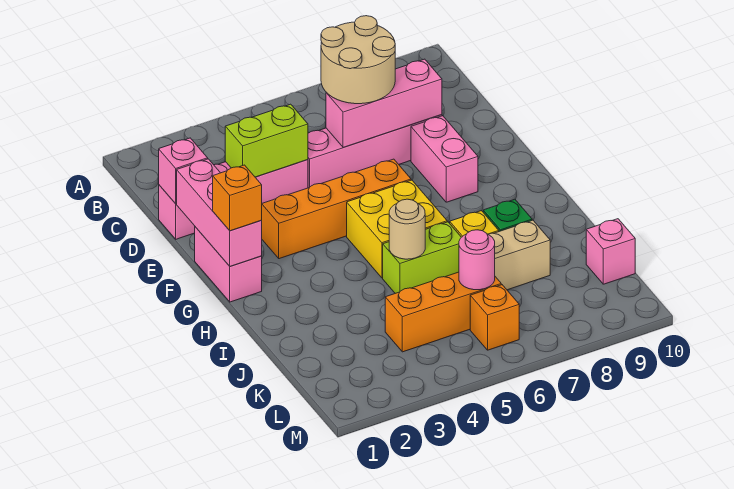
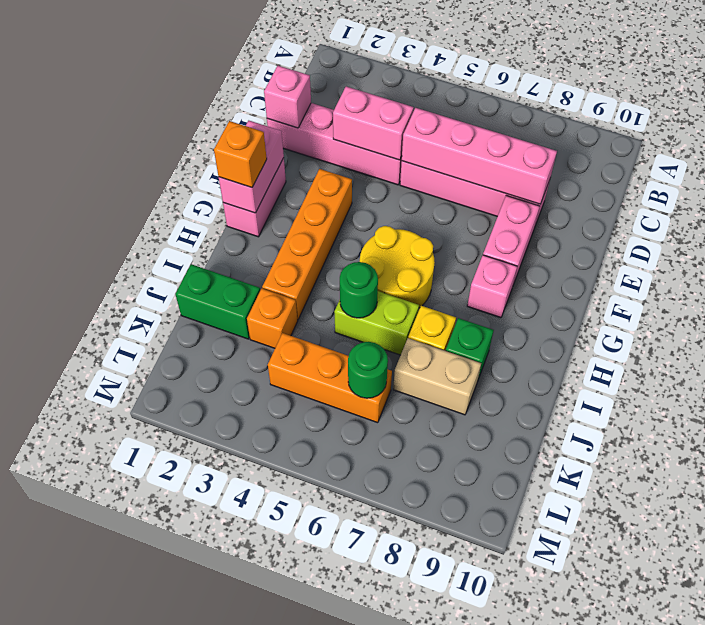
tan 2x2 round brick [321,16,396,104] -> none
lime 1x2 brick [225,104,308,177] -> pink 1x2 brick [333,86,414,160]
pink 1x3 brick [326,59,442,148] -> pink 1x4 brick [402,108,557,204]
pink 1x3 brick [177,159,262,266] -> pink 1x2 brick [219,121,284,213]
orange 1x4 brick [261,159,411,259] -> orange 1x4 brick turned to [262,169,352,320]
yellow 2x2 brick [347,180,447,278] -> yellow 2x2 round brick [360,226,435,308]
tan 1x1 round brick [389,199,425,259] -> green 1x1 round brick [340,262,378,318]
none -> green 1x2 brick [175,264,260,339]
pink 1x1 round brick [459,230,495,290] -> green 1x1 round brick [348,342,388,398]
pink 1x1 brick [586,219,635,284] -> pink 1x1 brick moved to [467,255,517,318]
orange 1x1 brick [470,285,519,350] -> orange 1x1 brick moved to [247,289,298,348]

